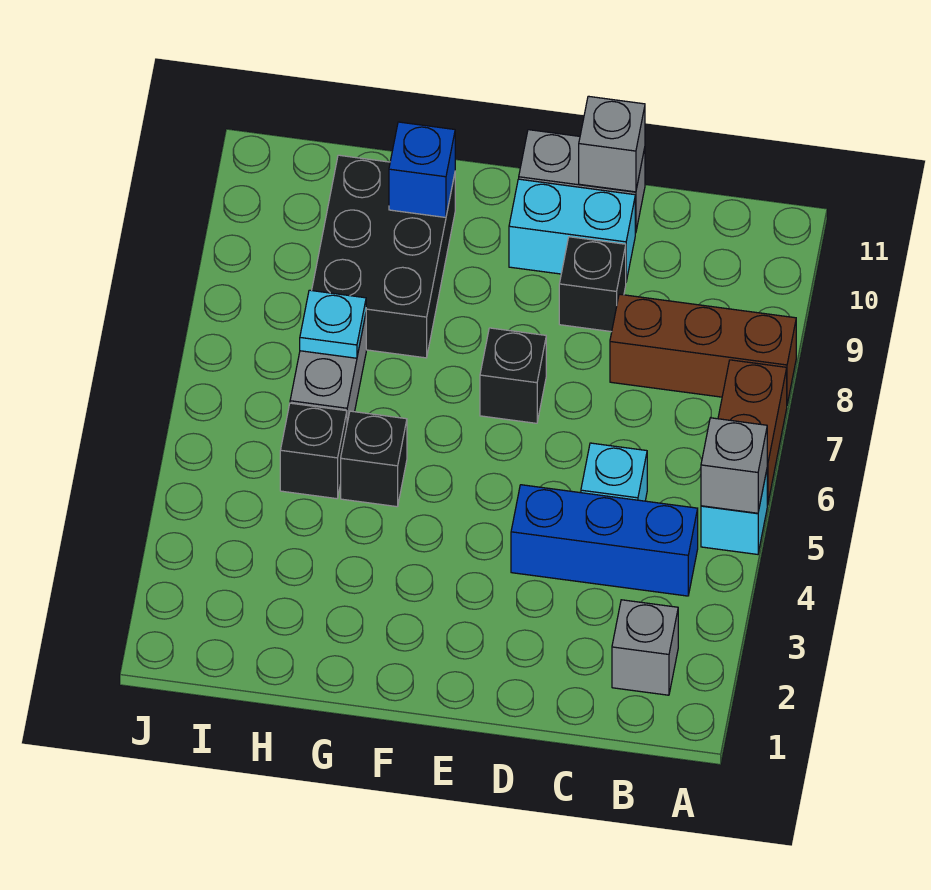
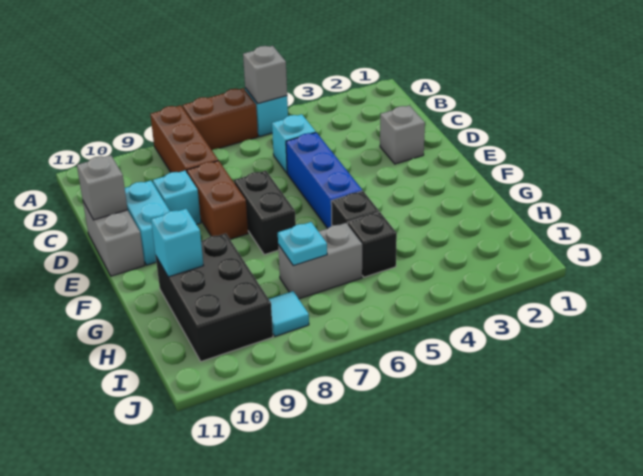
grey 1x1 brick [612,600,678,695] -> grey 1x1 brick moved to [380,105,425,164]
blue 1x3 brick [511,485,698,596] -> blue 1x3 brick moved to [286,132,362,228]
none -> brown 1x2 brick [187,160,248,239]
black 1x1 brick [559,237,626,332] -> cyan 1x1 brick [153,171,201,224]
black 1x1 brick [480,328,546,423] -> black 1x2 brick [234,171,296,255]
black 2x3 brick [312,155,455,358] -> black 2x3 brick turned to [156,233,273,361]
blue 1x1 brick [389,122,455,217] -> cyan 1x1 brick [151,209,204,277]
none -> cyan 1x1 tile [269,291,309,336]

